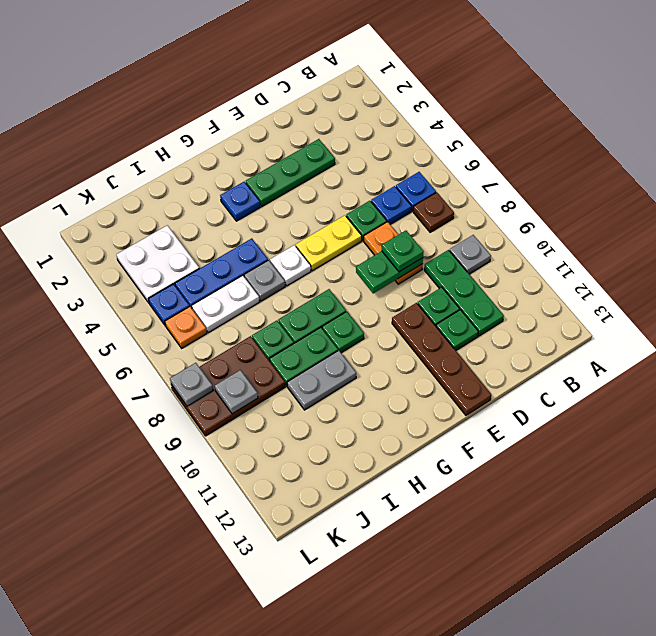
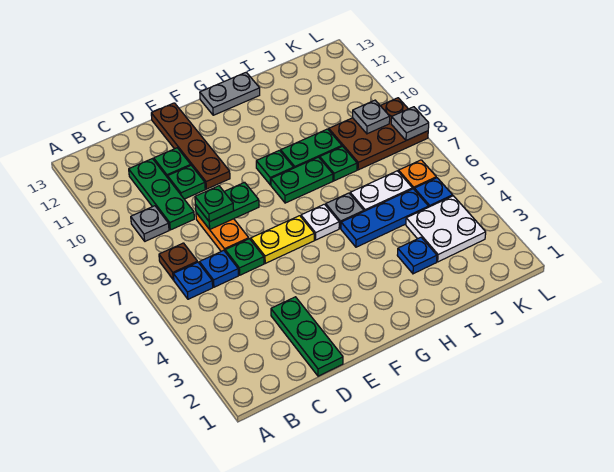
green 1x3 plate [246,139,335,206] -> green 1x3 plate turned to [271,297,343,376]
blue 1x1 plate [220,182,260,221] -> blue 1x1 plate moved to [397,237,437,274]
grey 1x2 plate [287,350,356,410] -> grey 1x2 plate moved to [200,72,260,115]

